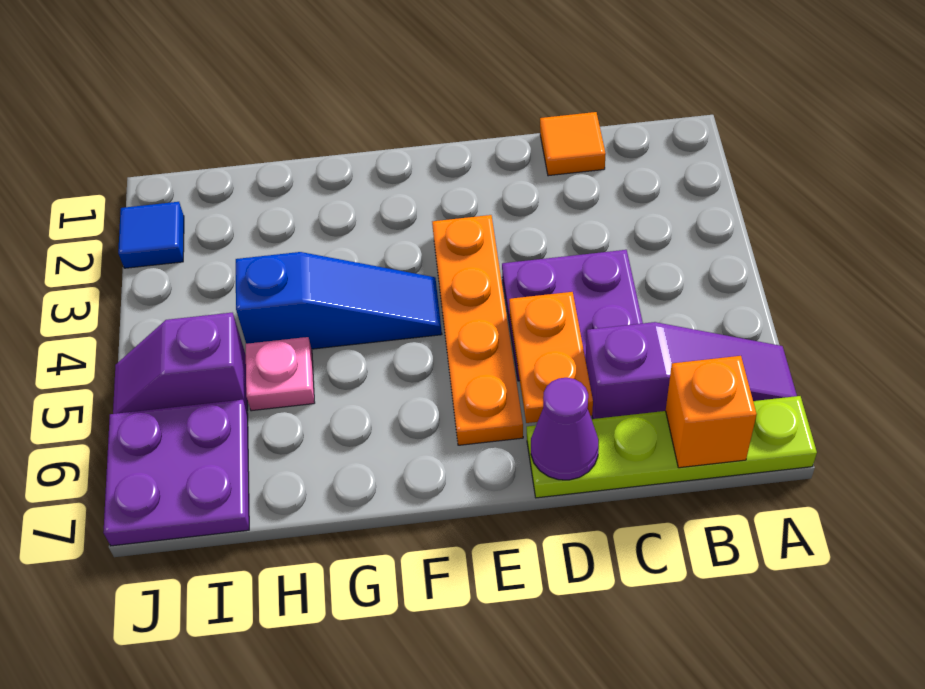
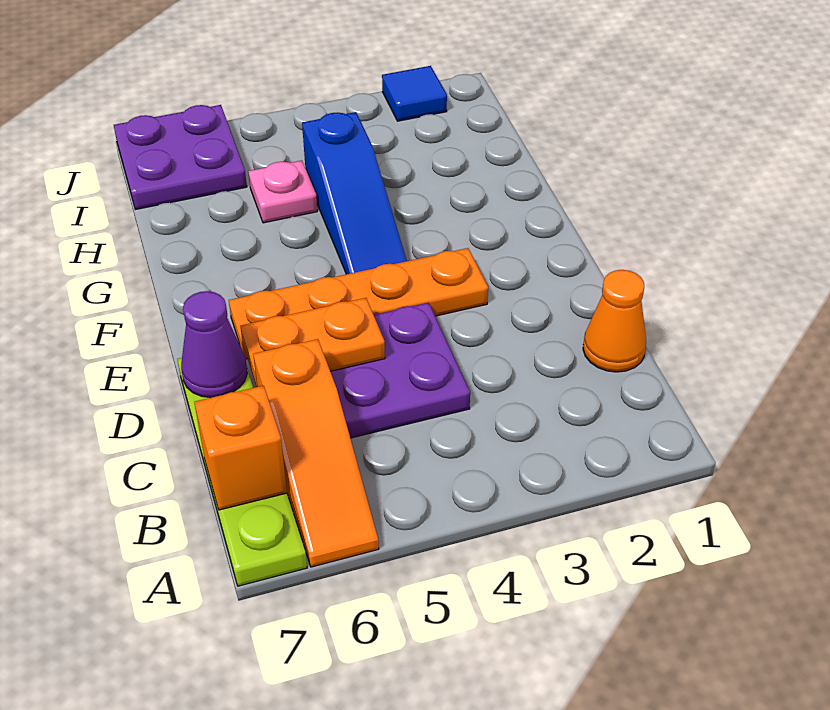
purple 1x3 slope [586,322,797,419] -> orange 1x3 slope [253,339,379,567]
orange 1x1 tile [540,112,606,176] -> orange 1x1 cone [583,270,646,372]
purple 1x2 slope [113,313,248,414] -> none

